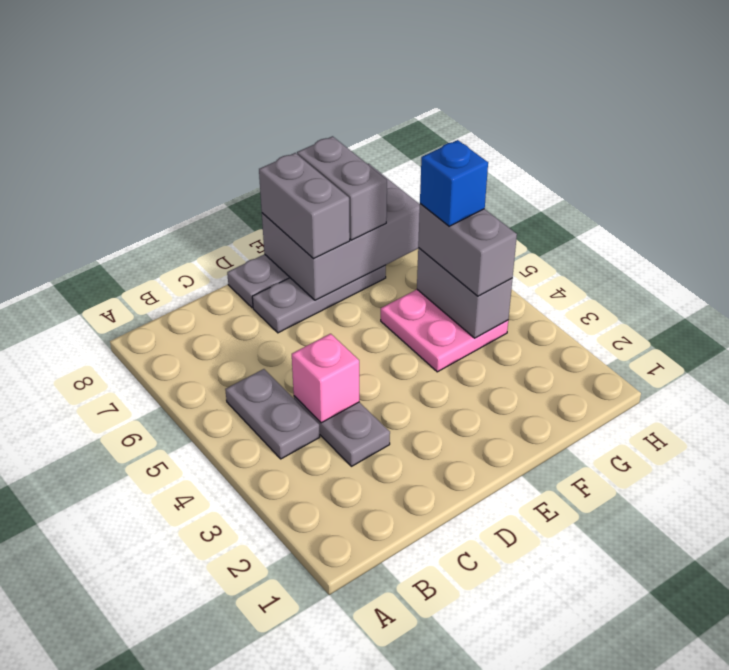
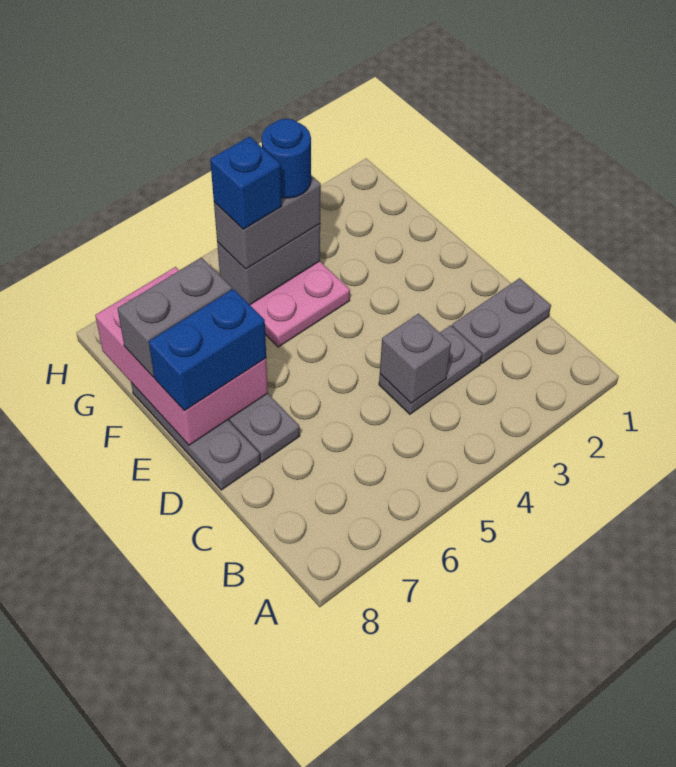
grey 1x2 plate [225,369,320,459] -> grey 1x2 plate moved to [452,278,551,363]
pink 1x1 brick [292,334,359,423] -> grey 1x1 brick [380,314,451,403]
grey 2x3 brick [262,164,420,300] -> pink 2x3 brick [95,267,268,445]
grey 1x2 brick [259,153,350,259] -> blue 1x2 brick [149,289,266,411]
none -> blue 1x1 round brick [262,119,311,198]

